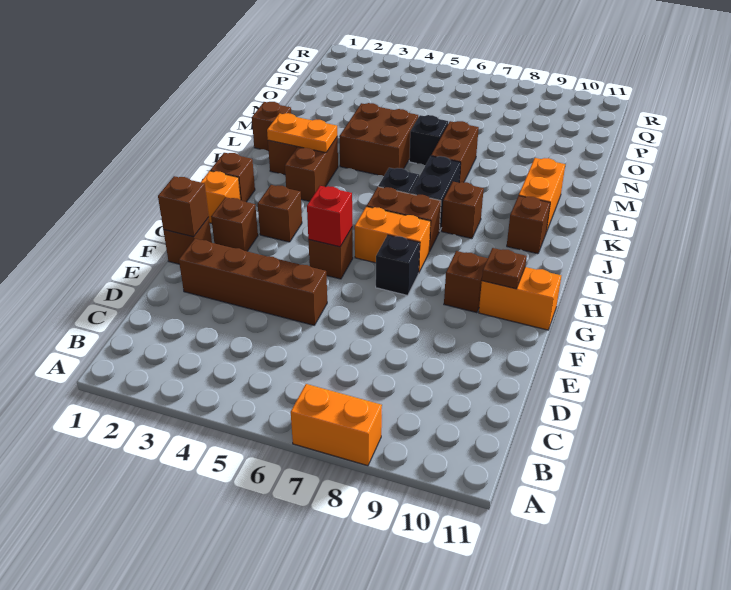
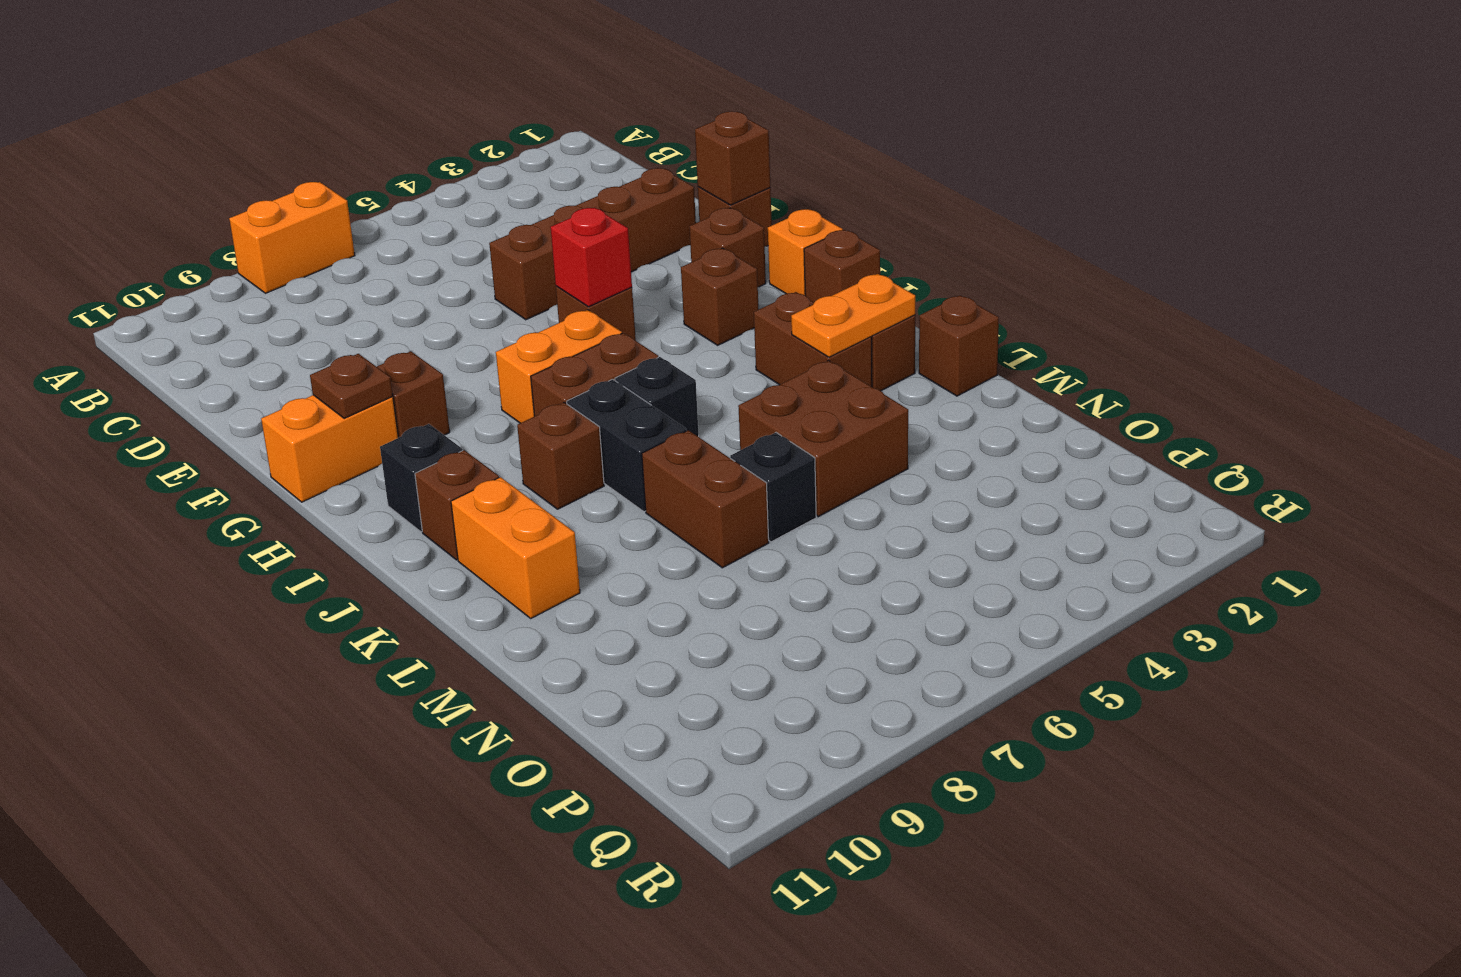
black 1x1 brick [376,235,420,296] -> black 1x1 brick moved to [380,424,463,532]

